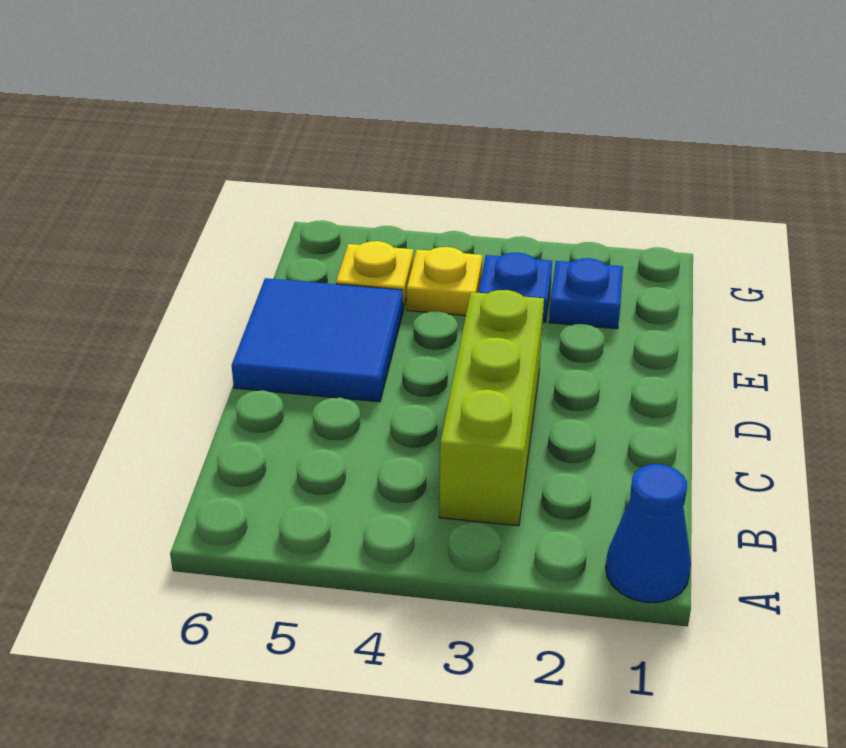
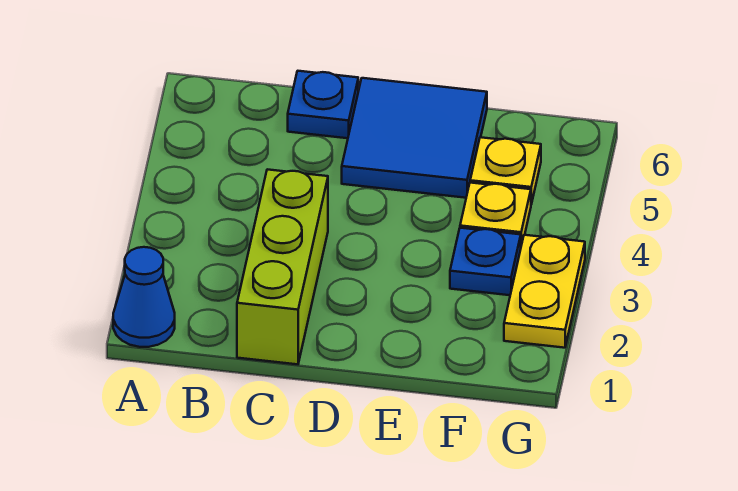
lime 1x3 brick [440,290,544,526] -> lime 1x3 brick turned to [237,169,328,364]
blue 1x1 plate [549,258,623,329] -> blue 1x1 plate moved to [288,71,358,138]
none -> yellow 1x2 plate [504,235,585,348]

